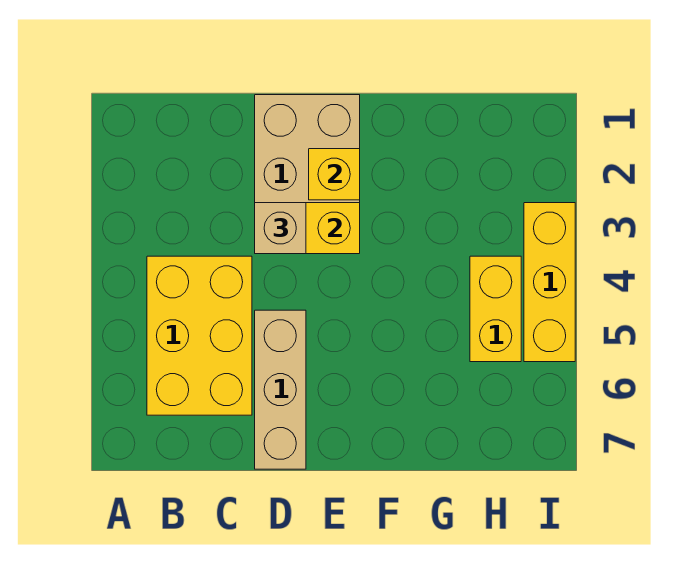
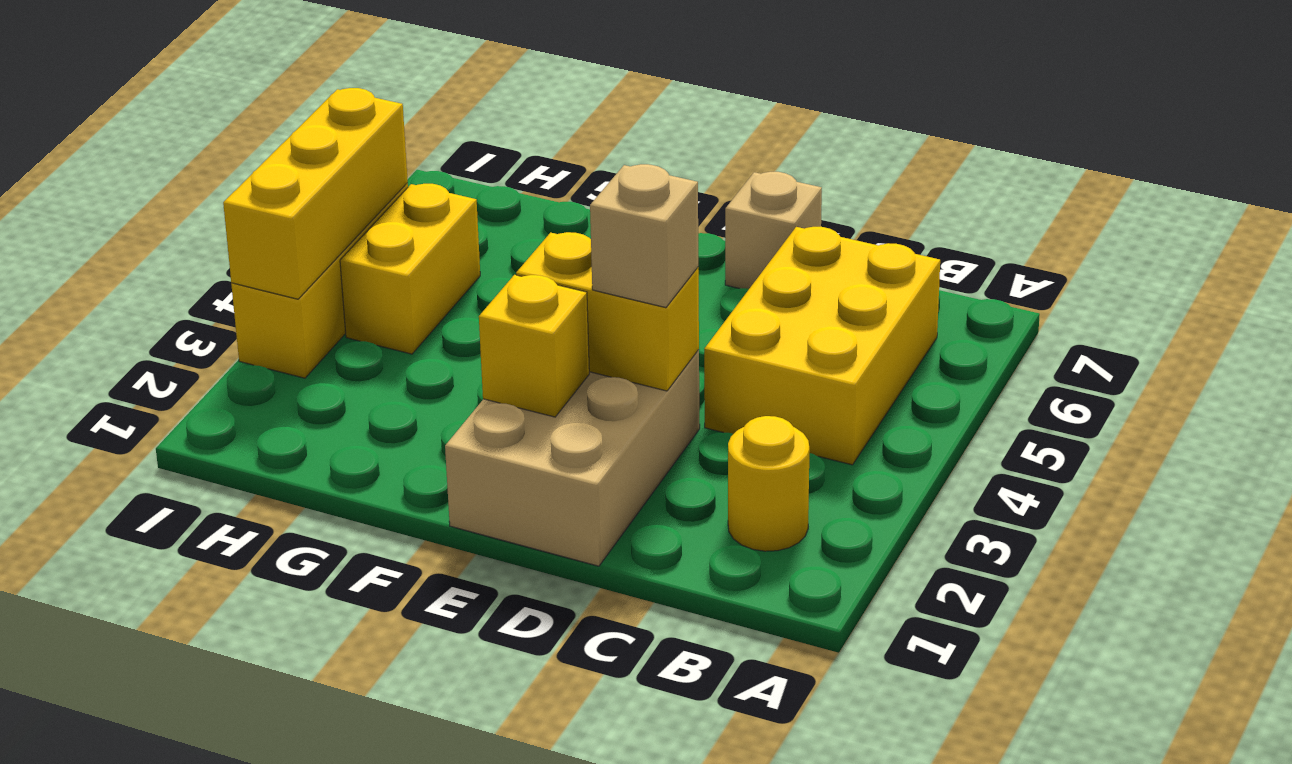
none -> yellow 1x1 round brick [728,416,809,551]
tan 1x3 brick [255,310,306,469] -> tan 1x1 brick [725,172,822,289]
none -> yellow 1x3 brick [223,88,408,299]

